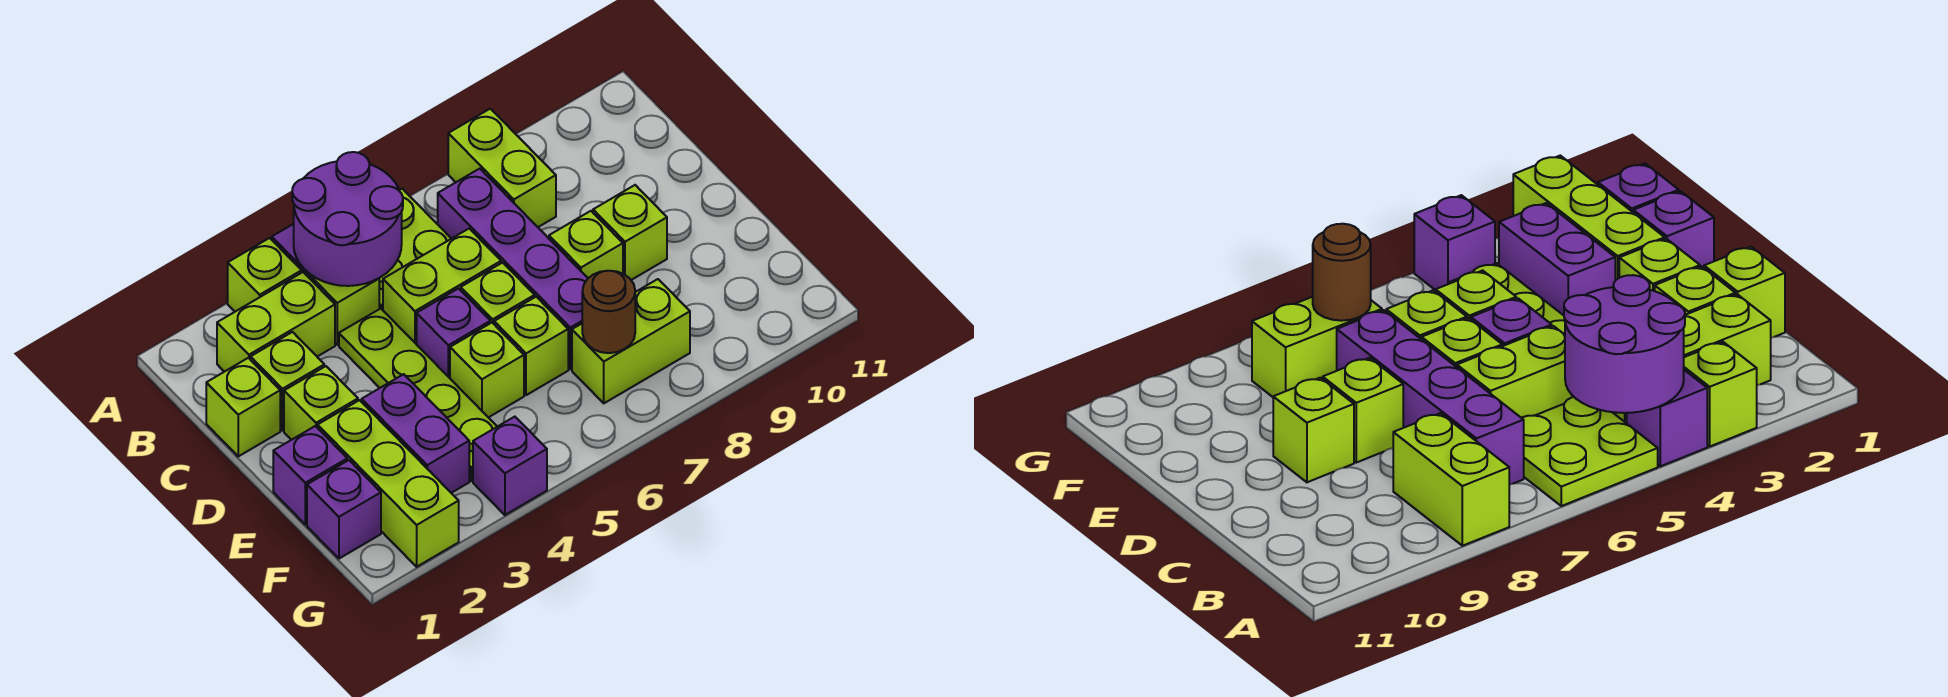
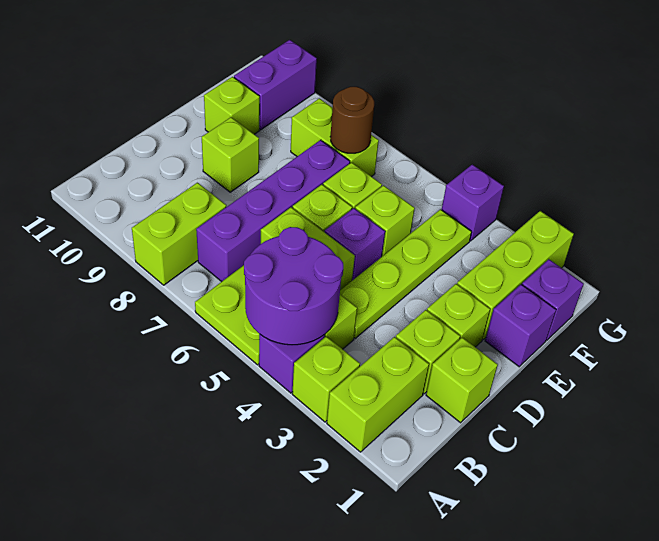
lime 1x2 brick [217,272,335,372] -> lime 1x2 brick turned to [327,337,429,452]
lime 1x1 brick [549,211,623,278] -> lime 1x1 brick moved to [204,77,260,134]
purple 1x2 brick [362,374,469,493] -> purple 1x2 brick moved to [234,40,317,130]

